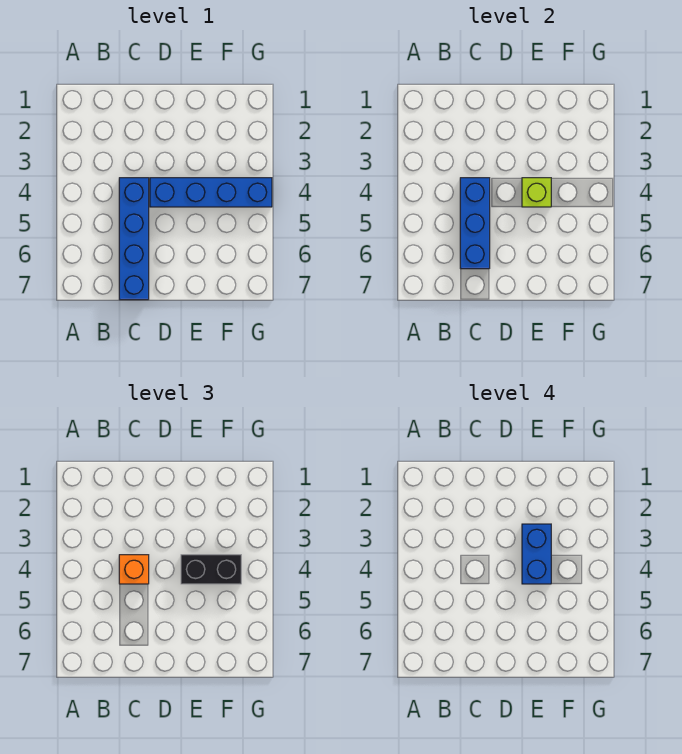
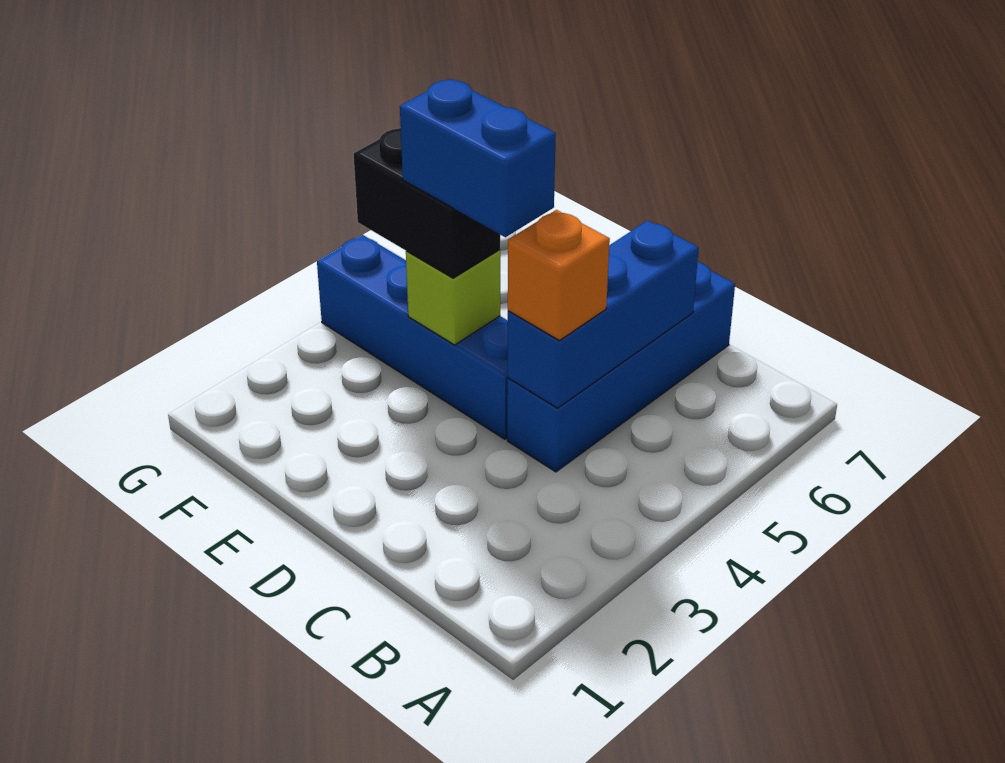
blue 1x2 brick [522,524,551,584] -> blue 1x2 brick turned to [400,79,556,237]

